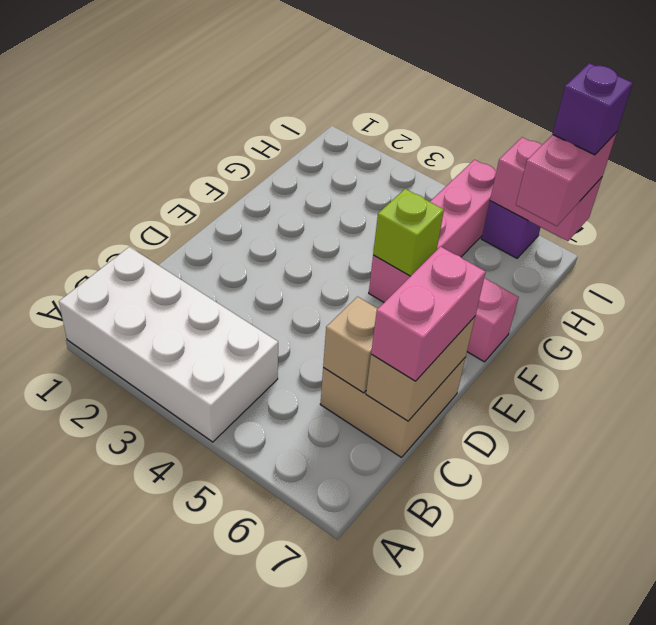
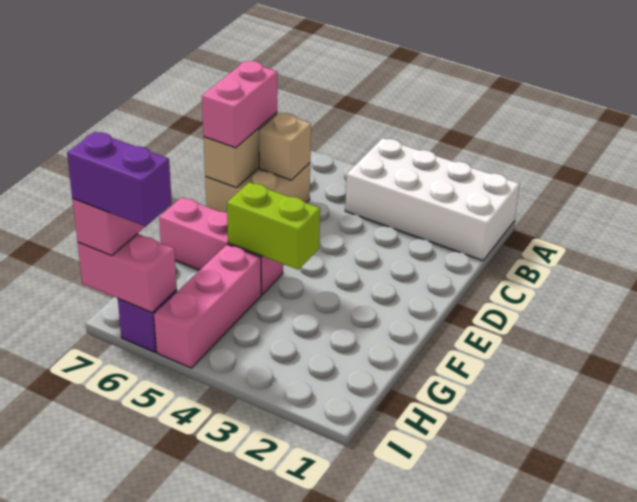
lime 1x1 brick [373,189,444,276] -> lime 1x2 brick [227,182,320,270]
purple 1x1 brick [553,63,633,155] -> purple 1x2 brick [67,132,172,227]

